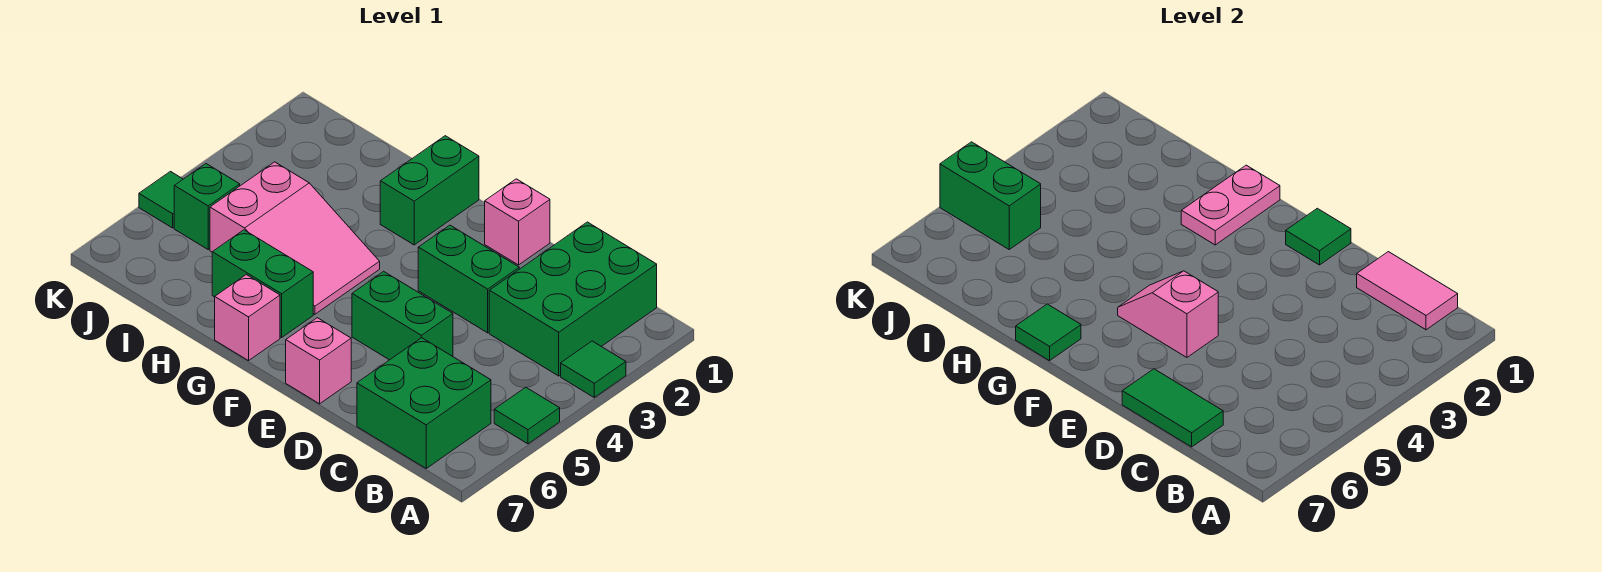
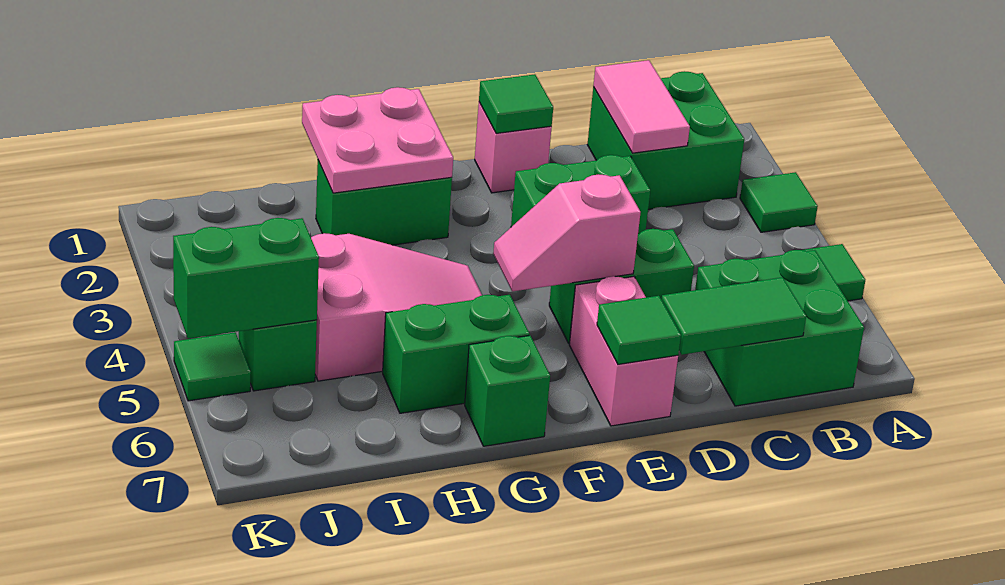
green 2x3 brick [489,222,657,376] -> green 2x2 brick [587,71,744,209]
pink 1x2 tile [1357,252,1458,330] -> pink 1x2 tile turned to [593,60,690,153]
pink 1x1 brick [286,318,351,404] -> pink 1x2 brick [569,276,678,426]
green 1x2 brick [380,136,479,245] -> green 1x2 brick turned to [316,161,452,245]
pink 1x2 plate [1181,165,1280,245] -> pink 2x2 plate [302,87,453,193]
pink 1x1 brick [215,275,280,361] -> green 1x1 brick [465,335,550,446]
green 1x1 tile [1016,304,1081,361] -> green 1x1 tile moved to [597,296,681,364]

